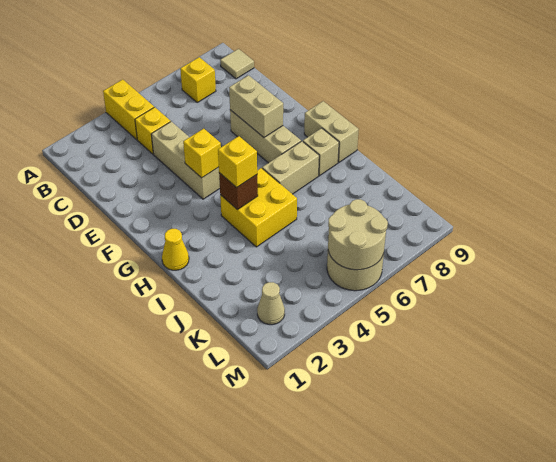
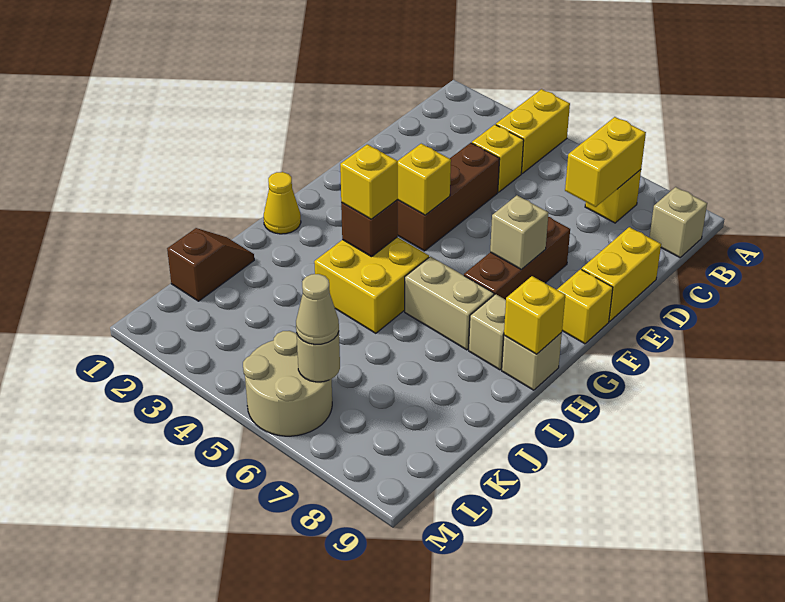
none -> yellow 1x2 brick [565,117,646,207]
tan 1x1 tile [220,49,254,79] -> tan 1x1 brick [649,187,707,258]
tan 1x3 brick [151,122,220,199] -> brown 1x3 brick [398,143,500,251]
none -> yellow 1x2 brick [582,227,661,321]
tan 1x3 brick [230,110,301,163] -> brown 1x3 brick [464,217,570,300]
tan 1x2 brick [229,75,283,137] -> tan 1x1 brick [490,195,548,270]
none -> yellow 1x1 brick [557,269,613,344]
tan 1x2 brick [304,101,359,162] -> tan 1x1 brick [502,332,562,390]
none -> yellow 1x1 brick [504,276,565,354]
none -> brown 1x2 slope [167,228,254,301]
tan 1x1 cone [257,282,285,325] -> tan 1x1 cone moved to [296,274,339,344]
tan 2x2 round brick [328,199,388,270] -> tan 1x1 round brick [297,332,340,382]

